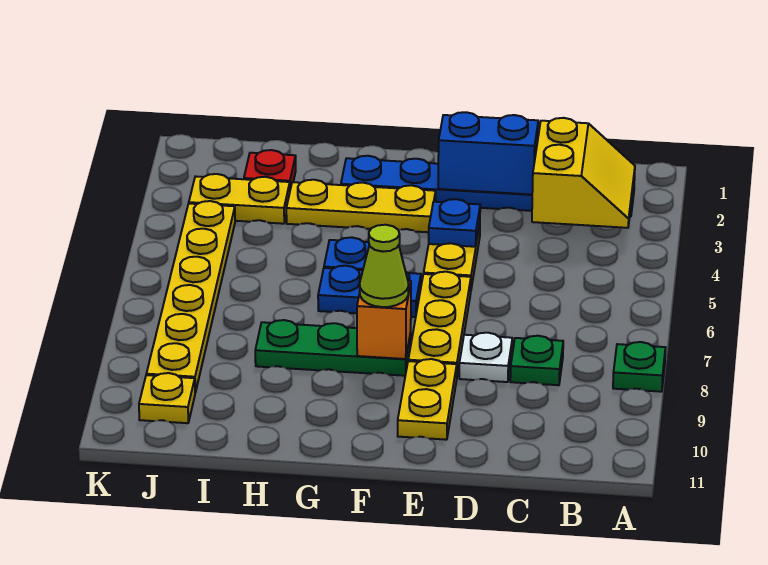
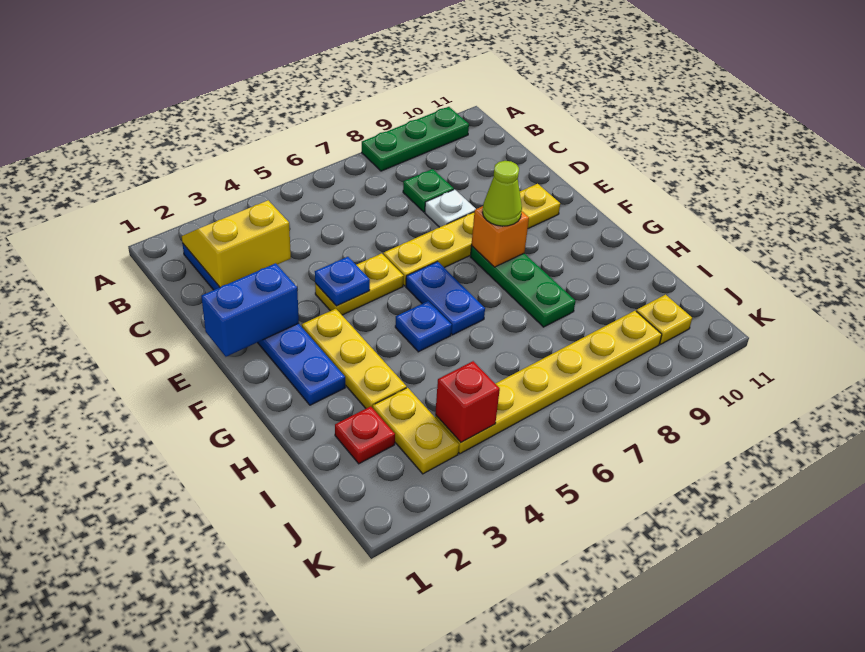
green 1x1 plate [613,342,666,392] -> green 1x3 plate [362,107,469,171]
blue 1x2 brick [438,112,538,195] -> blue 1x2 brick turned to [201,263,299,357]
none -> red 1x1 brick [435,361,500,442]

